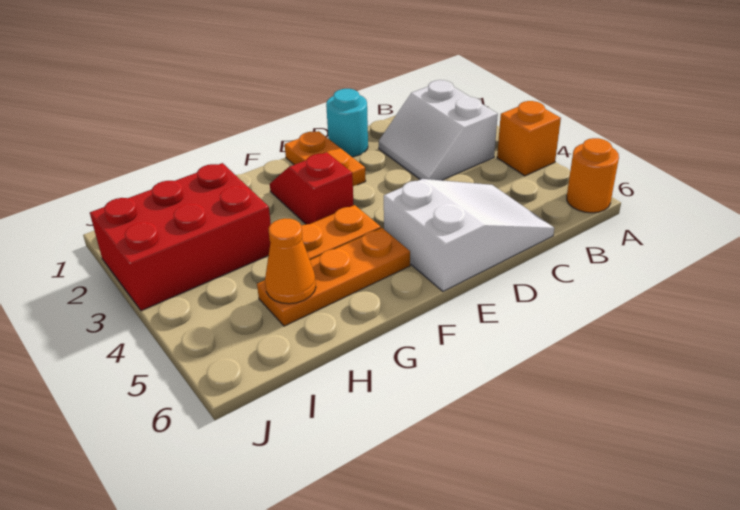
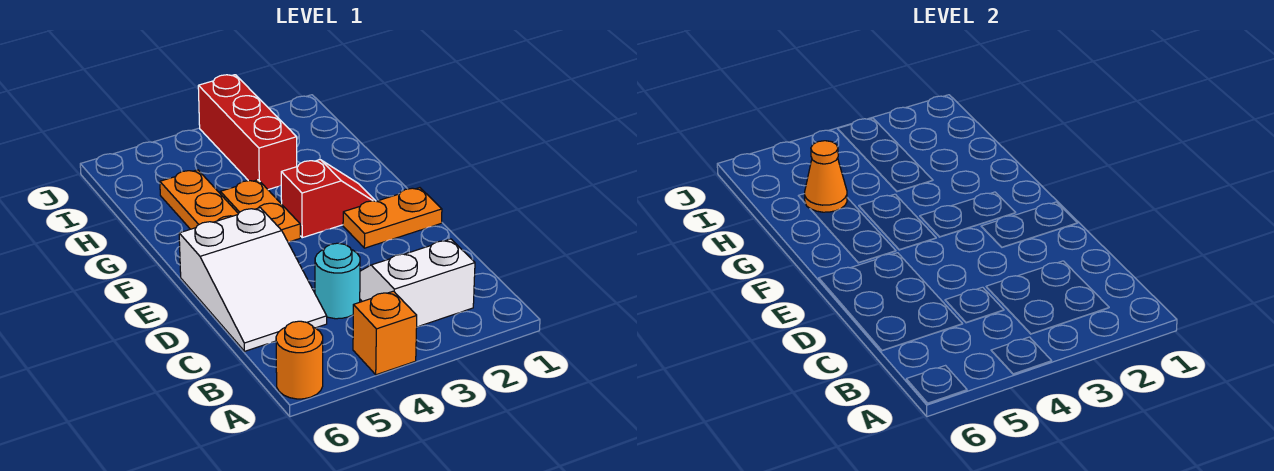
cyan 1x1 round brick [326,89,368,157] -> cyan 1x1 round brick moved to [315,243,360,319]
red 2x3 brick [90,163,271,311] -> red 1x3 brick [198,75,297,190]

